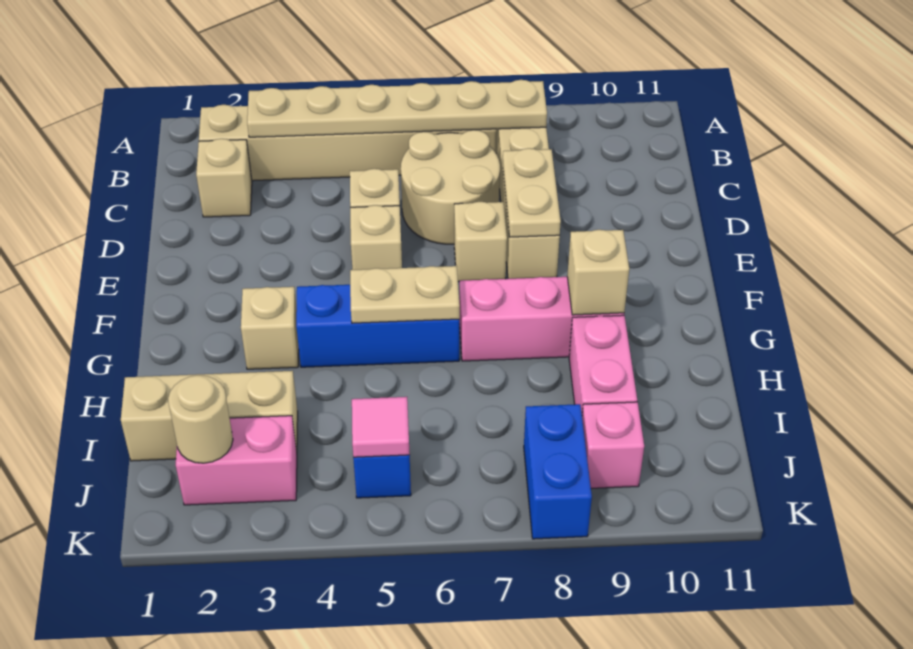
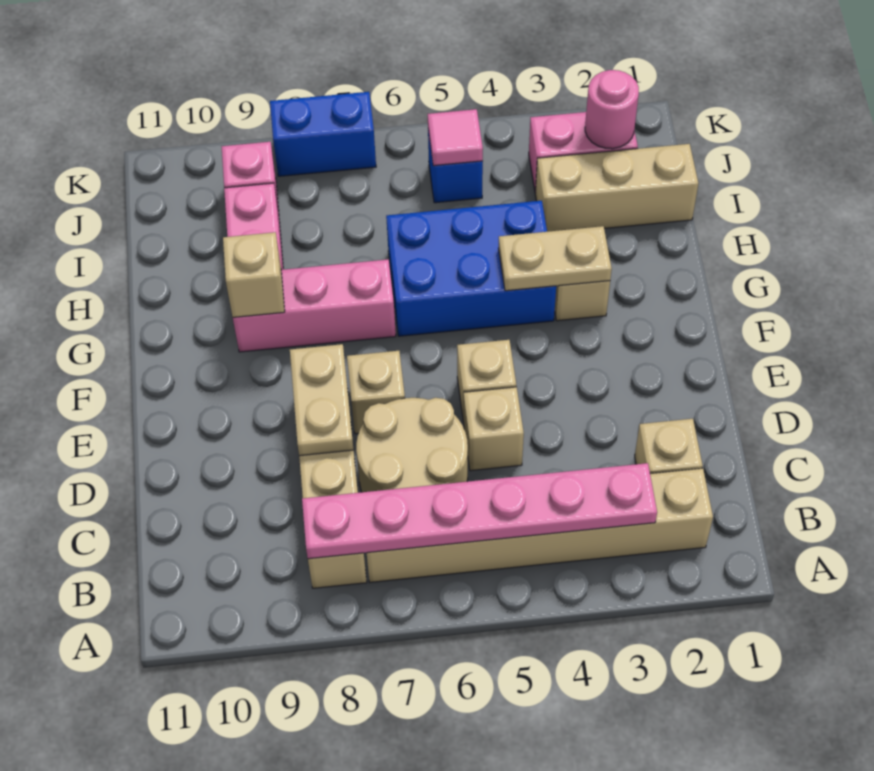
tan 1x6 plate [247,80,547,137] -> pink 1x6 plate [302,463,657,559]
blue 1x3 brick [296,285,459,367] -> blue 2x3 brick [386,201,556,336]
tan 1x2 plate [350,266,460,323] -> tan 1x2 plate moved to [499,226,612,291]
tan 1x1 round brick [168,375,233,463] -> pink 1x1 round brick [585,70,639,149]
blue 1x2 brick [524,404,592,539] -> blue 1x2 brick turned to [270,92,376,176]

